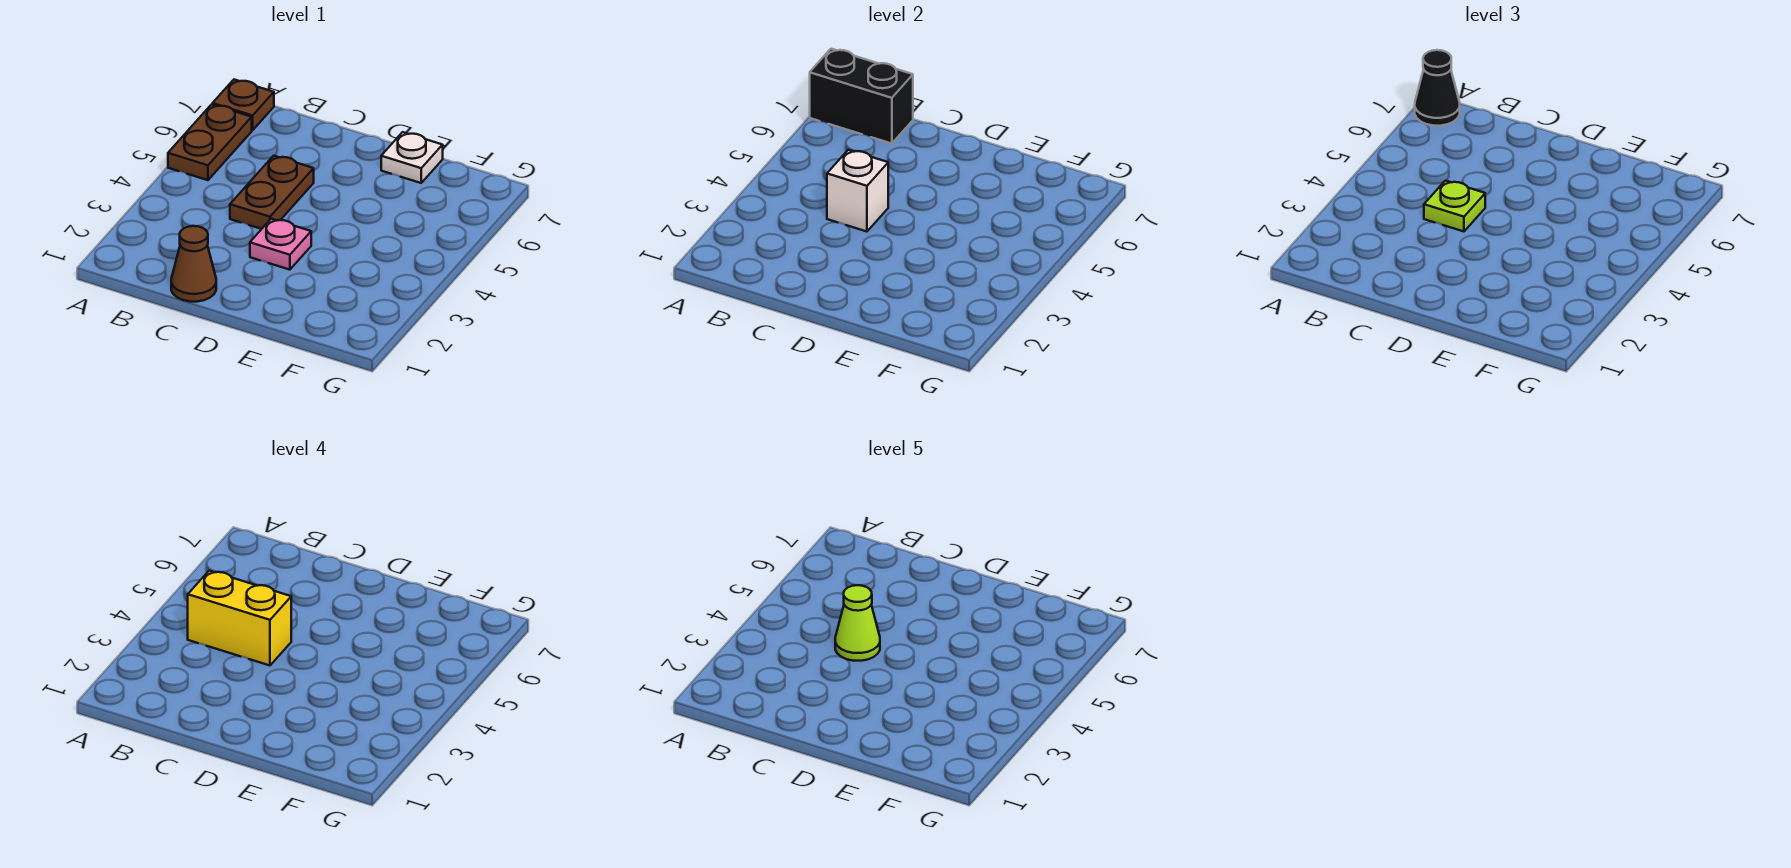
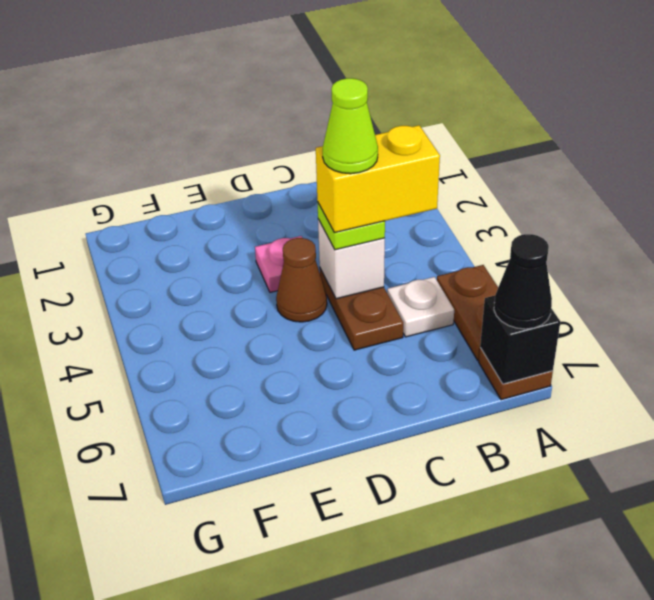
black 1x2 brick [810,49,913,144] -> black 1x1 brick [480,296,560,384]
brown 1x1 cone [171,226,216,302] -> brown 1x1 cone moved to [276,238,327,322]
white 1x1 plate [381,132,443,183] -> white 1x1 plate moved to [387,277,454,337]

